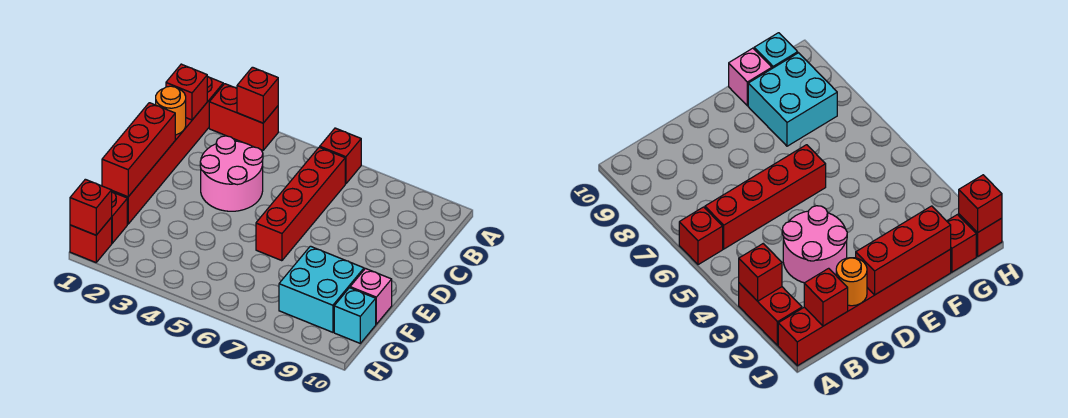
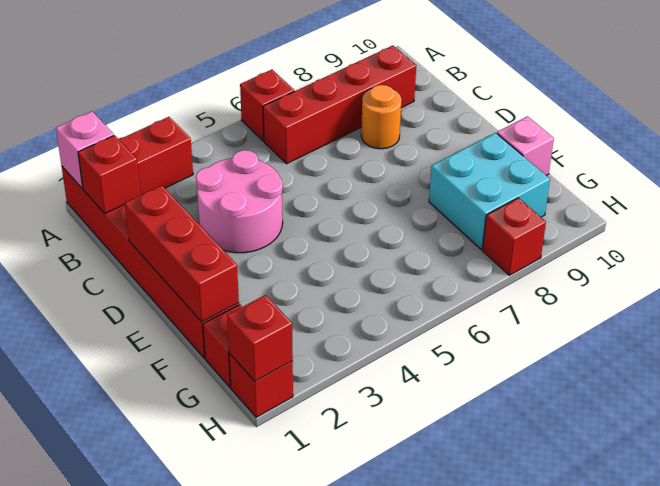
none -> pink 1x1 brick [56,112,114,189]
red 1x1 brick [237,67,278,123] -> red 1x1 brick moved to [483,198,546,275]
red 1x4 brick [256,147,345,261] -> red 1x4 brick turned to [263,46,416,164]
orange 1x1 round brick [156,86,186,135] -> orange 1x1 round brick moved to [361,85,402,149]
cyan 1x1 brick [334,288,376,343] -> none

